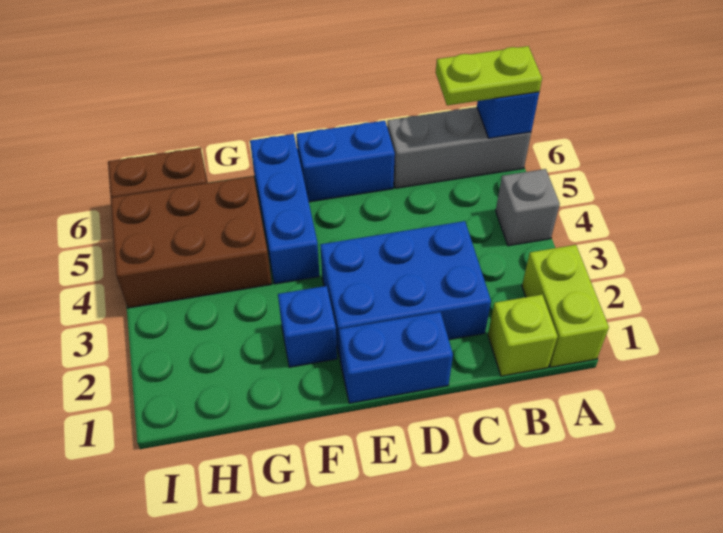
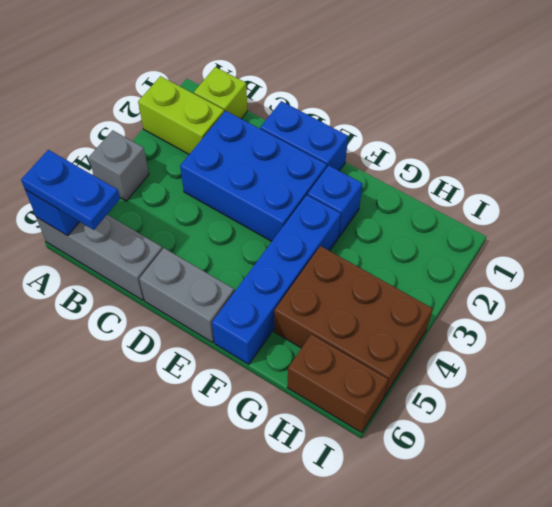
lime 1x2 brick [522,245,609,367] -> lime 1x2 brick turned to [138,76,224,154]
lime 1x2 plate [436,46,542,105] -> blue 1x2 plate [21,150,120,230]
blue 1x2 brick [296,121,395,202] -> grey 1x2 brick [139,248,234,343]
blue 1x3 brick [250,134,320,284] -> blue 1x4 brick [212,195,341,364]

